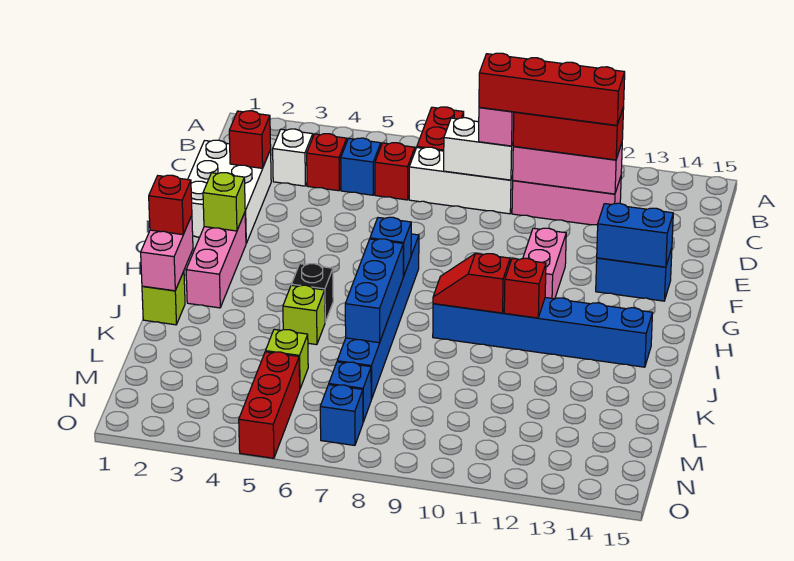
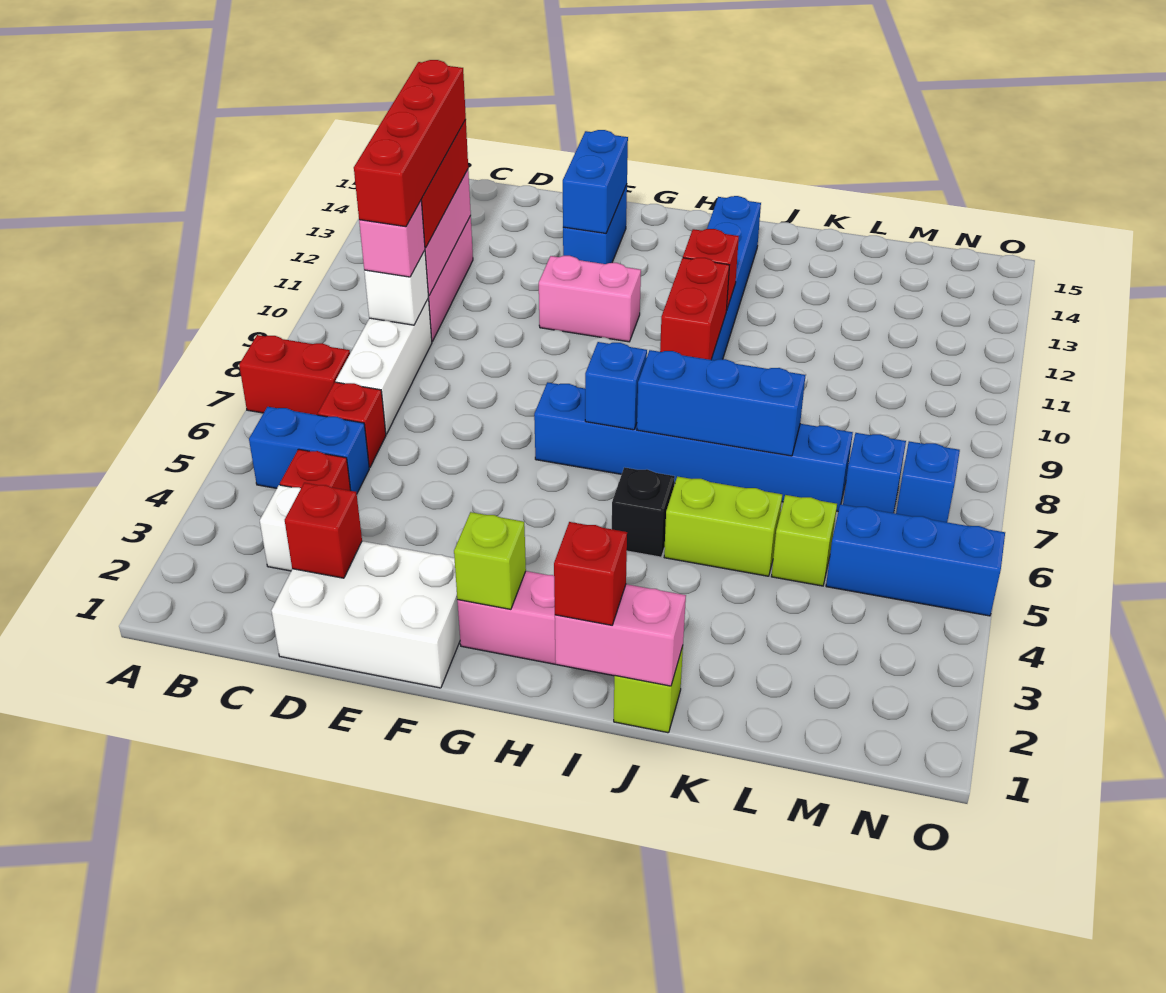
blue 1x1 brick [341,138,381,195] -> blue 1x2 brick [249,407,369,493]
white 1x2 brick [444,118,514,180] -> white 1x1 brick [364,251,428,325]
red 1x2 slope [433,253,510,313] -> red 1x2 brick [660,258,729,360]
lime 1x1 brick [283,285,325,345] -> lime 1x2 brick [664,476,782,576]
red 1x3 brick [239,352,300,458] -> blue 1x3 brick [826,504,1005,616]

